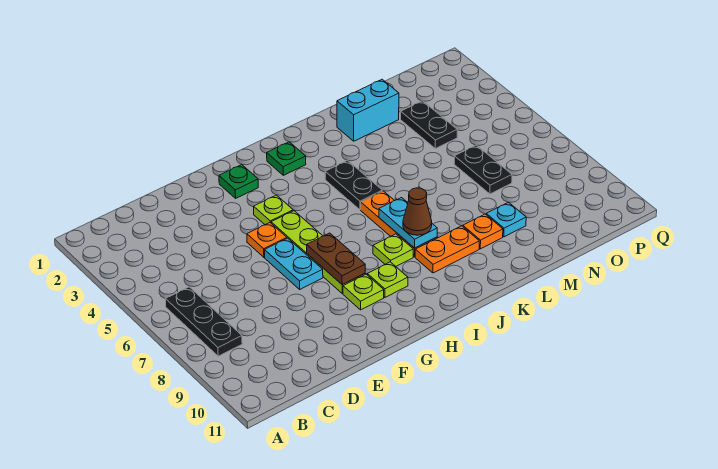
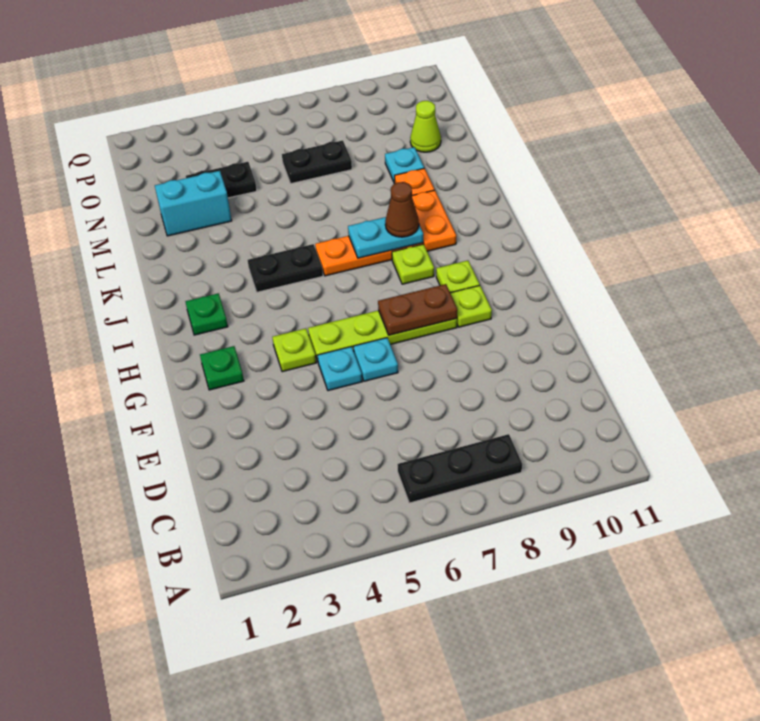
orange 1x1 plate [247,223,287,257] -> cyan 1x1 plate [317,347,362,391]
cyan 1x2 plate [265,238,323,289] -> cyan 1x1 plate [353,338,398,381]
cyan 1x2 brick [337,79,399,141] -> cyan 1x2 brick turned to [155,171,232,236]
none -> lime 1x1 cone [410,101,441,152]

